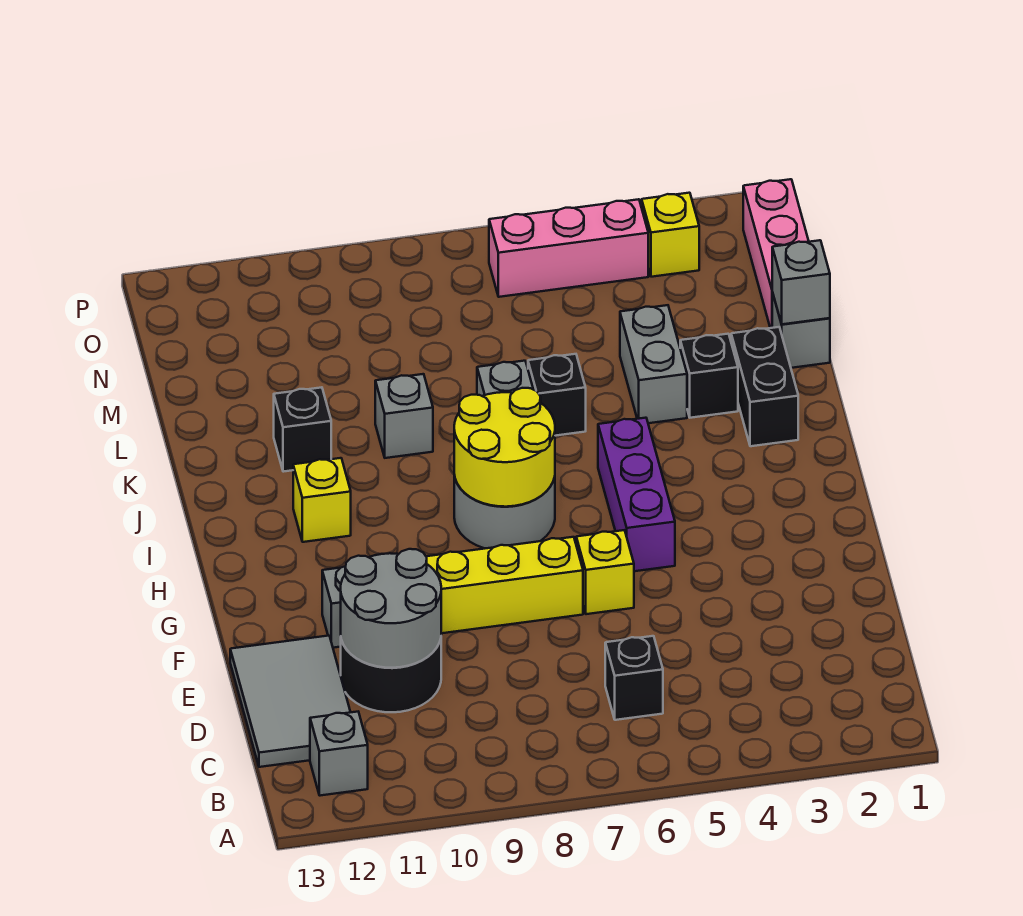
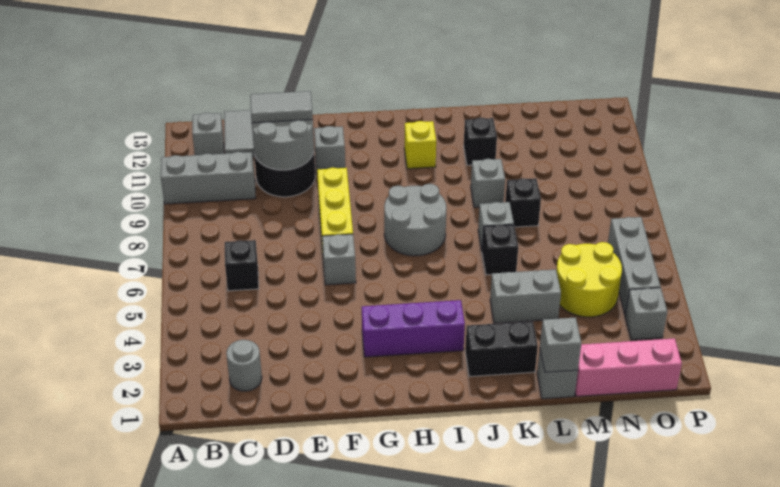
none -> grey 1x3 brick [161,152,255,204]
none -> grey 1x1 round brick [226,340,262,391]
none -> grey 1x2 tile [250,91,313,123]
yellow 1x1 brick [576,530,634,614] -> grey 1x1 brick [322,234,356,285]
purple 1x3 brick [598,418,675,571] -> purple 1x3 brick moved to [362,300,465,357]
yellow 2x2 round brick [454,388,555,507] -> yellow 2x2 round brick moved to [557,242,622,317]
black 1x1 brick [680,334,738,418] -> black 1x1 brick moved to [505,178,541,227]
yellow 1x1 brick [642,193,699,277] -> grey 1x1 brick [625,288,667,340]
pink 1x3 brick [489,199,648,297] -> grey 1x3 brick [608,217,661,314]

